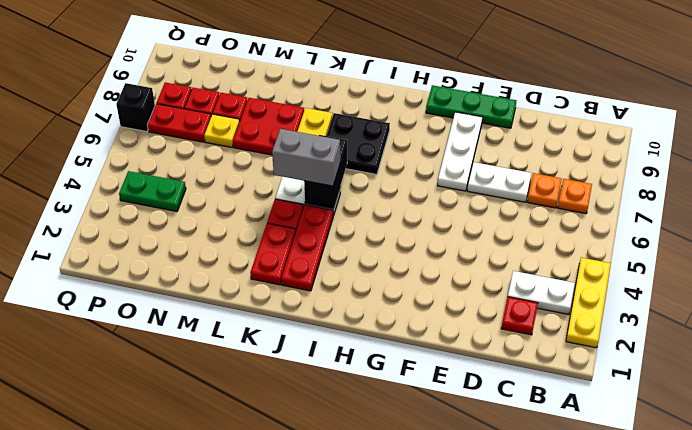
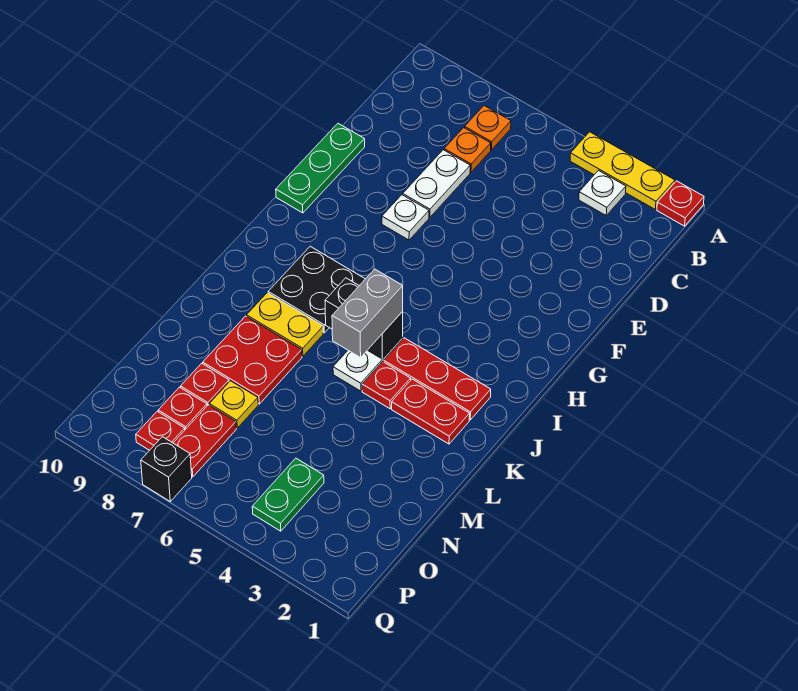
white 1x2 plate [508,271,575,314] -> white 1x1 plate [579,171,626,215]
red 1x1 plate [501,297,538,335] -> red 1x1 plate moved to [657,181,704,226]
white 1x3 plate [438,112,483,191] -> white 1x1 plate [382,195,429,240]

